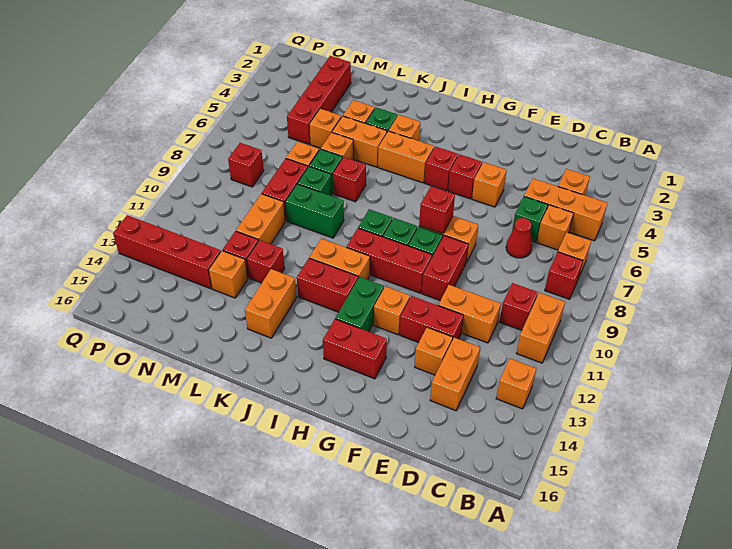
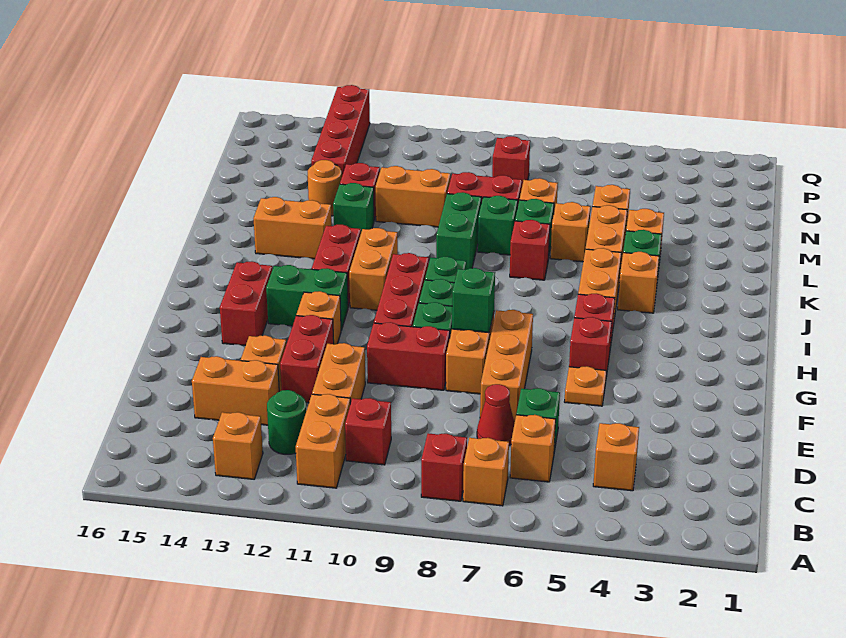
orange 1x3 brick [524,179,607,241] -> orange 1x3 brick moved to [480,310,533,423]
orange 1x2 brick [516,293,565,363] -> orange 1x2 brick turned to [296,394,350,488]
none -> green 1x1 round brick [267,390,306,454]
orange 1x1 brick [472,162,507,207] -> orange 1x1 plate [564,366,607,406]
red 1x1 brick [419,186,455,234] -> green 1x1 brick [452,268,495,333]
red 1x1 brick [247,240,285,283] -> green 1x1 brick [333,183,374,232]
orange 1x1 brick [209,251,248,298] -> orange 1x1 round brick [308,160,342,216]
red 1x4 brick [287,56,351,144] -> none

